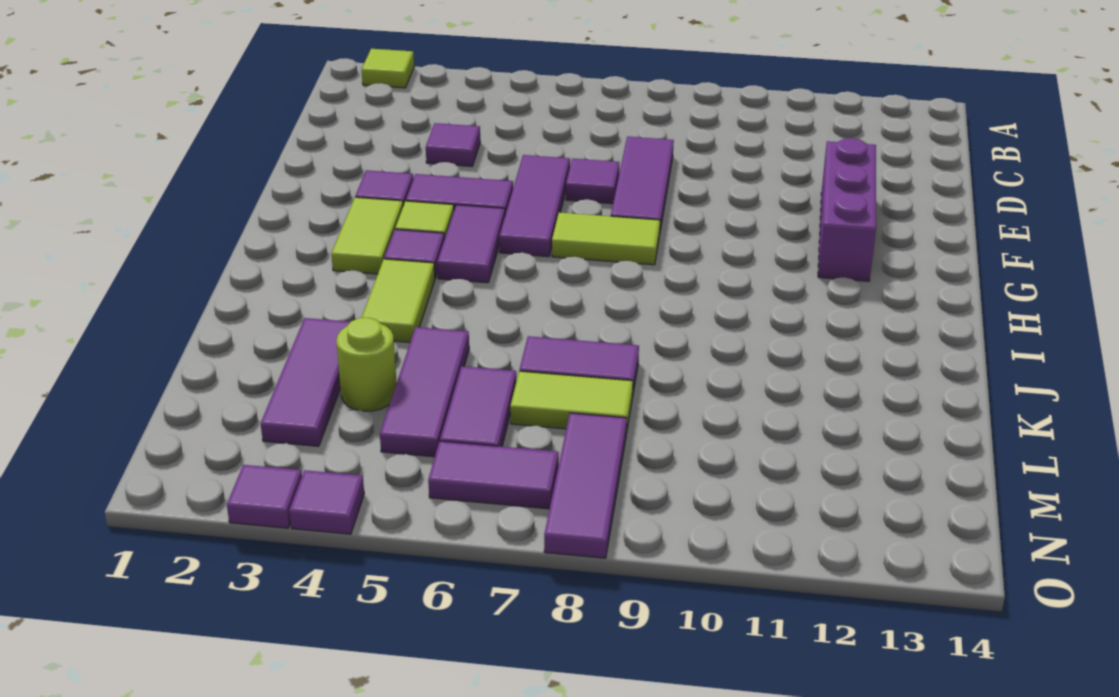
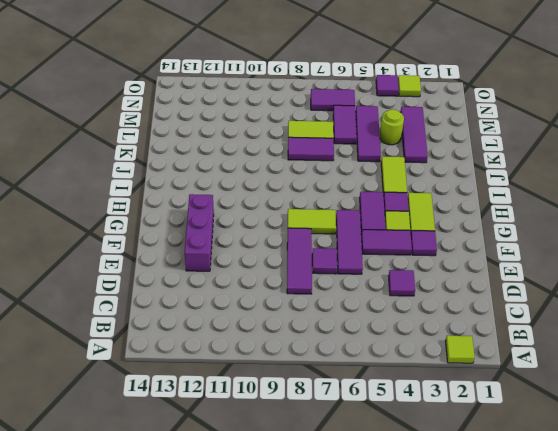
purple 1x3 tile [544,413,627,558] -> none
purple 1x1 tile [227,465,302,528] -> lime 1x1 tile [398,75,421,97]

